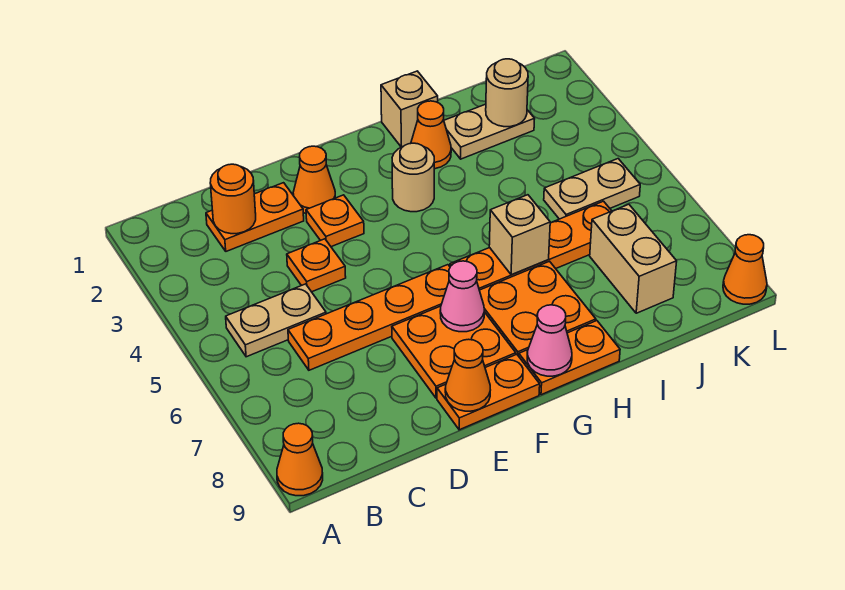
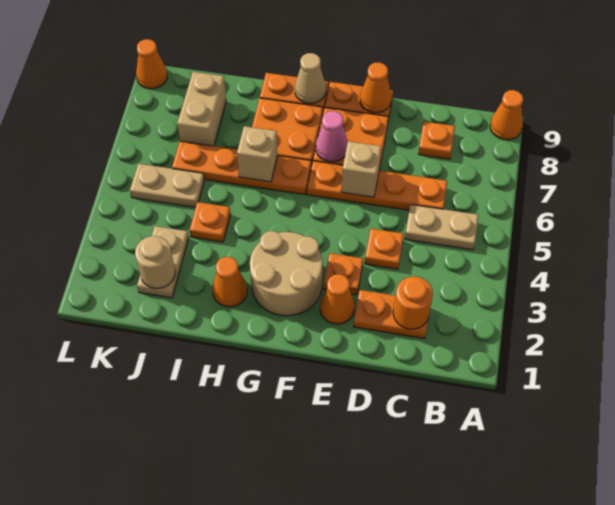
none -> orange 1x1 plate [418,122,455,159]
tan 1x1 round brick [392,143,434,212] -> tan 2x2 round brick [250,231,323,316]
pink 1x1 cone [527,305,572,376] -> tan 1x1 cone [295,53,326,103]
tan 1x1 brick [381,71,438,147] -> tan 1x1 brick moved to [341,141,381,197]
tan 1x2 plate [444,104,535,159] -> tan 1x2 plate turned to [137,226,189,298]
none -> orange 1x1 plate [190,202,231,242]

